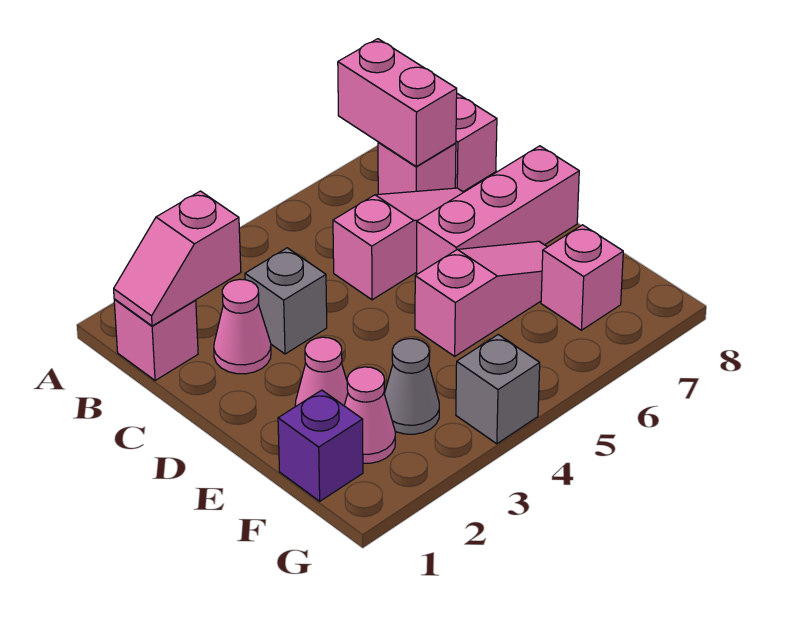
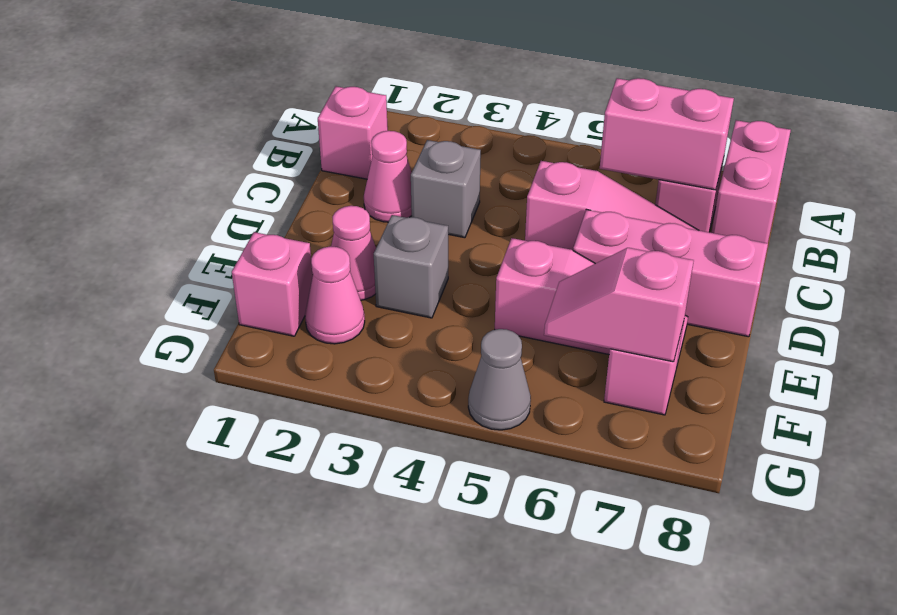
pink 1x2 brick [338,39,457,166] -> pink 1x2 brick turned to [600,78,734,190]
pink 1x2 slope [114,191,241,326] -> pink 1x2 slope moved to [544,248,694,362]
purple 1x1 brick [278,390,363,501] -> pink 1x1 brick [232,232,313,336]
grey 1x1 cone [384,339,439,434] -> grey 1x1 cone moved to [468,329,531,430]
grey 1x1 brick [456,335,540,444] -> grey 1x1 brick moved to [374,215,448,318]

